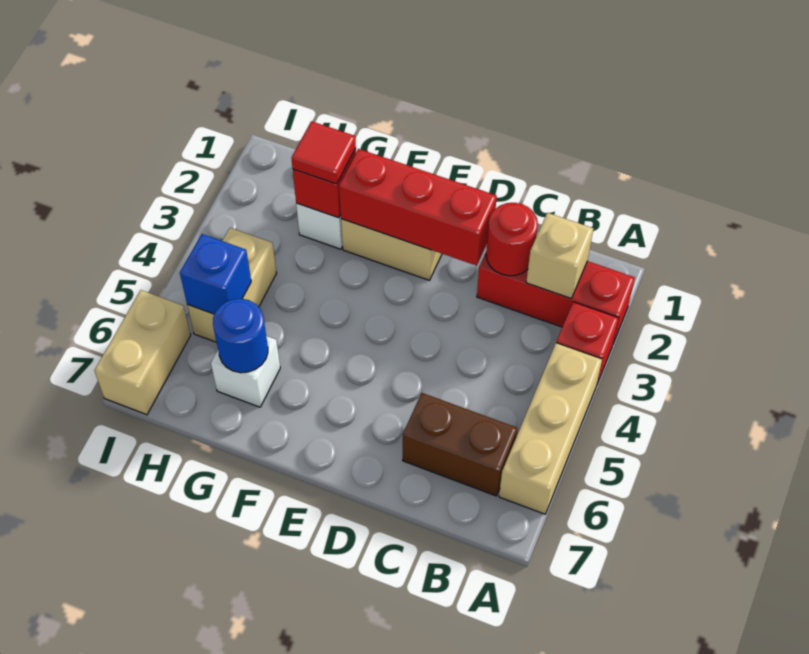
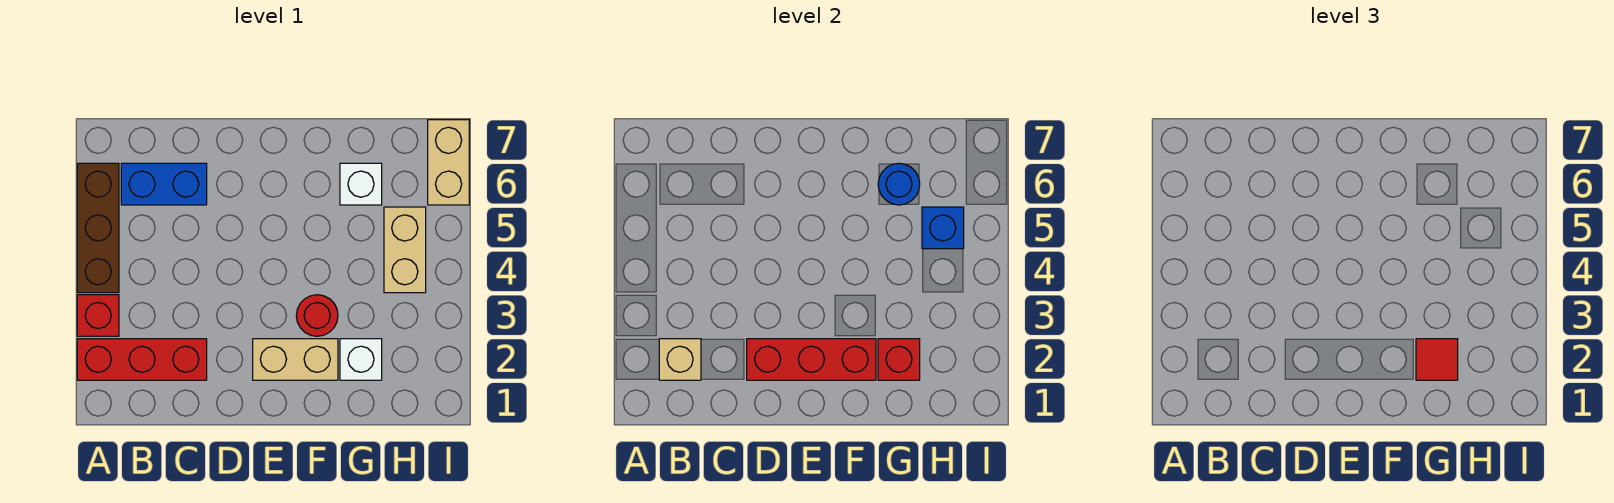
tan 1x3 brick [499,343,602,514] -> brown 1x3 brick [77,163,119,293]
brown 1x2 brick [403,393,517,496] -> blue 1x2 brick [121,163,207,205]
red 1x1 round brick [486,203,538,276] -> red 1x1 round brick moved to [296,295,338,336]

